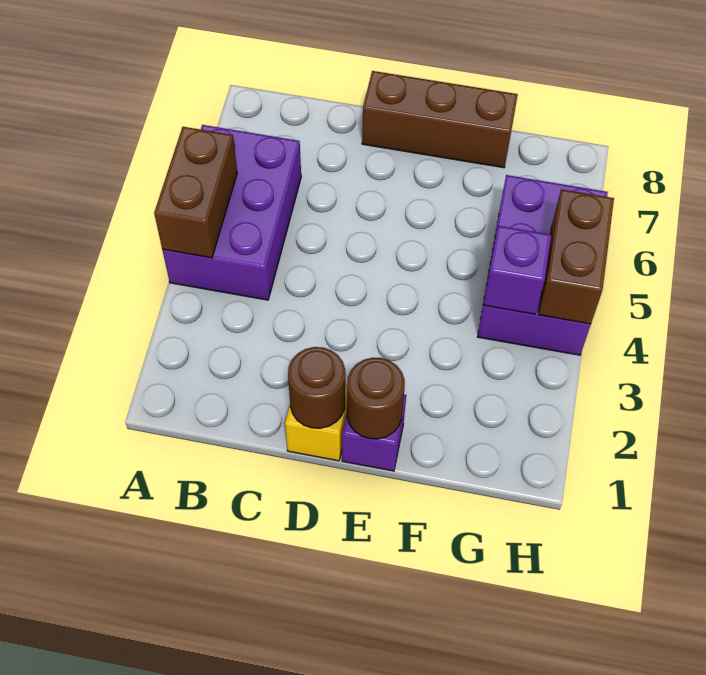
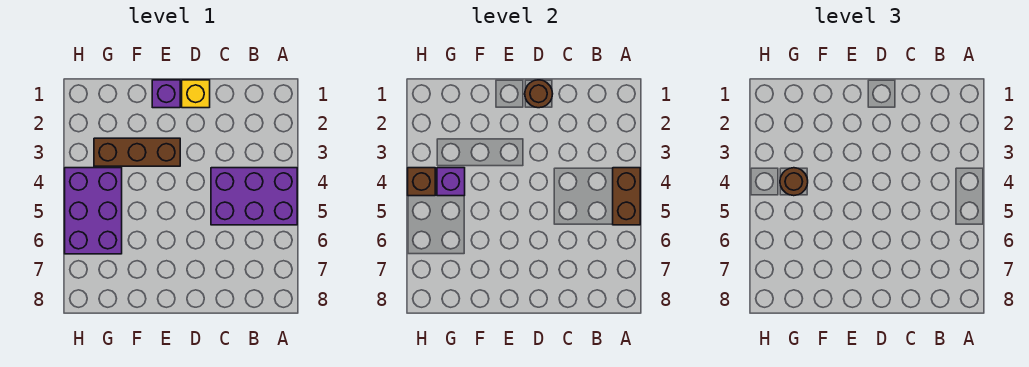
purple 2x3 brick [162,125,301,300] -> purple 2x3 brick turned to [211,168,297,225]
brown 1x3 brick [362,71,518,168] -> brown 1x3 brick moved to [94,138,180,166]
brown 1x1 round brick [347,358,405,439] -> brown 1x1 round brick moved to [780,168,808,196]
brown 1x2 brick [538,189,614,324] -> brown 1x1 brick [408,168,435,196]

